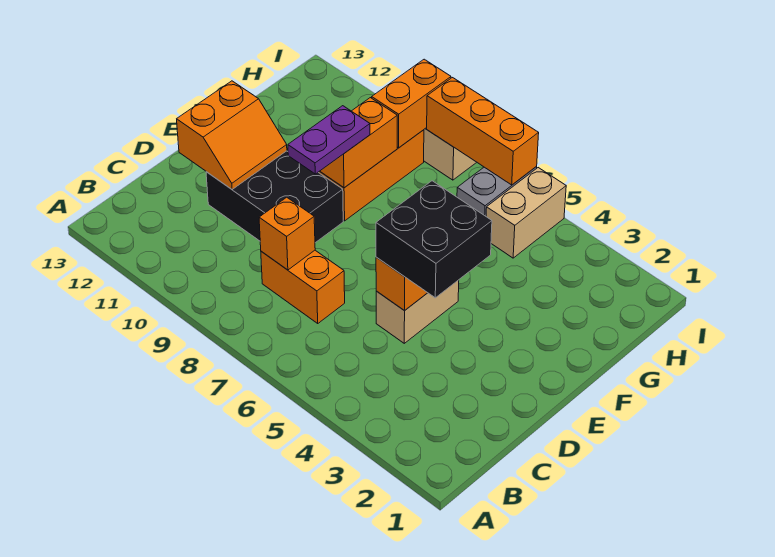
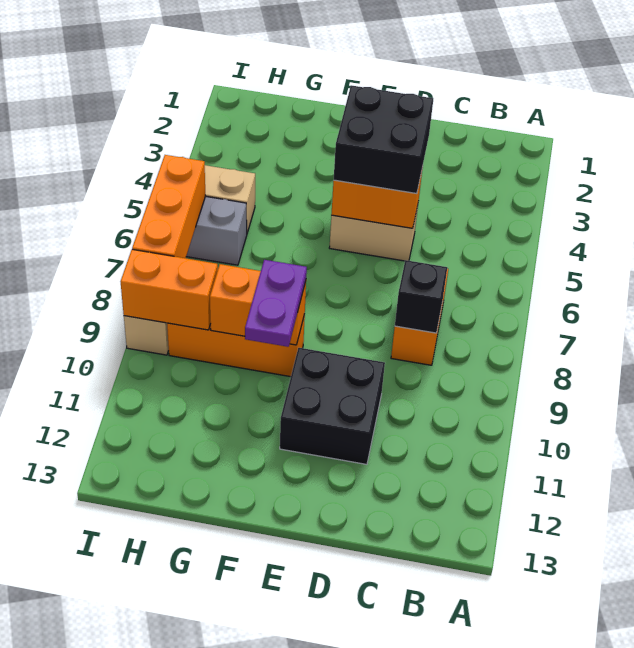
orange 1x1 brick [259,197,315,270] -> black 1x1 brick [395,260,447,333]
black 2x3 brick [206,151,343,243] -> black 2x2 brick [280,348,385,464]
orange 2x2 slope [177,81,287,189] -> none
purple 1x2 plate [288,106,370,174] -> purple 1x2 plate turned to [245,260,307,347]

